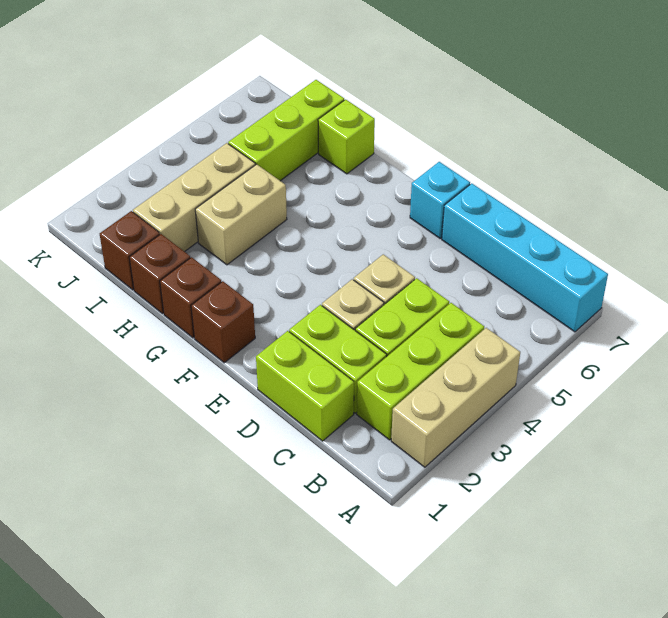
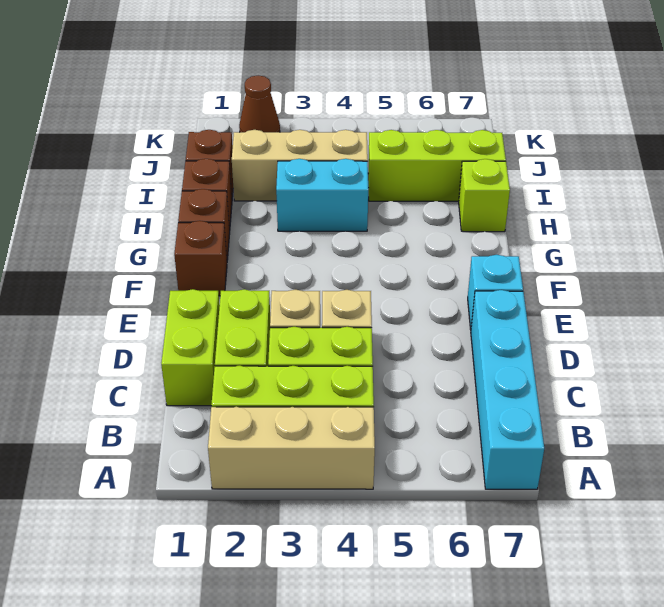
tan 1x2 brick [195,164,287,265] -> cyan 1x2 brick [276,159,368,231]
none -> brown 1x1 cone [239,76,280,132]

